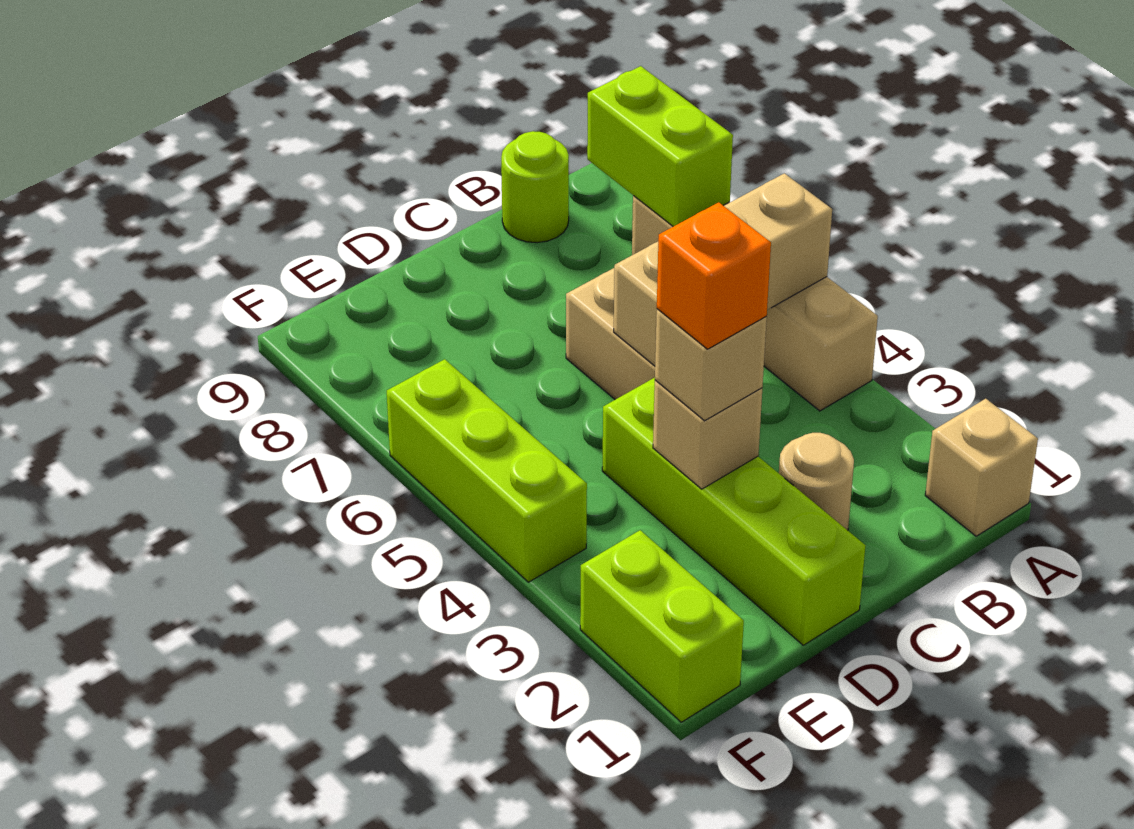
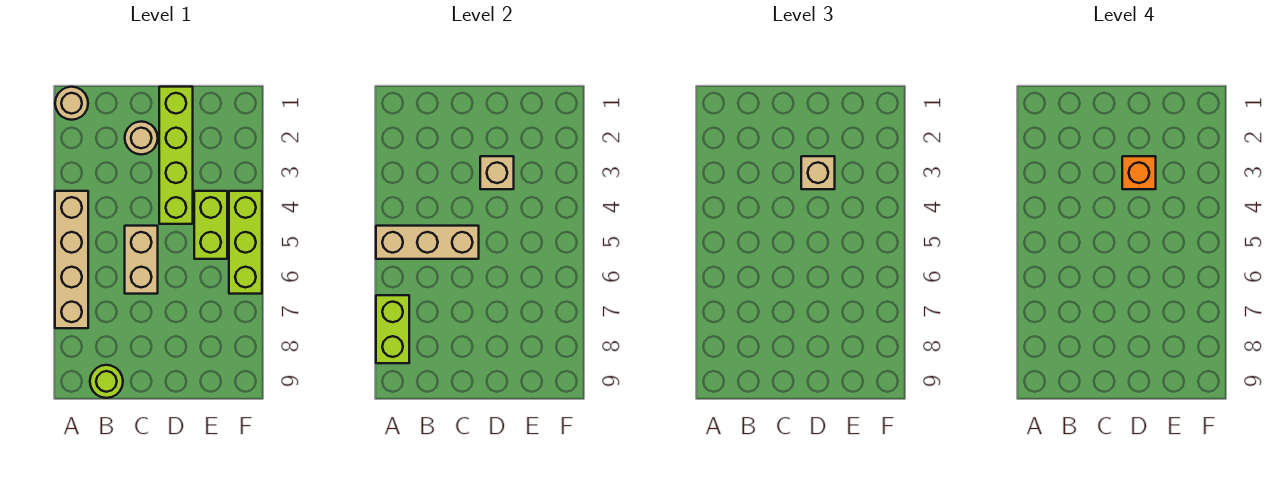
tan 1x1 brick [925,399,1038,536] -> tan 1x1 round brick [55,87,88,120]
lime 1x2 brick [580,530,744,722] -> lime 1x2 brick moved to [194,191,227,259]

